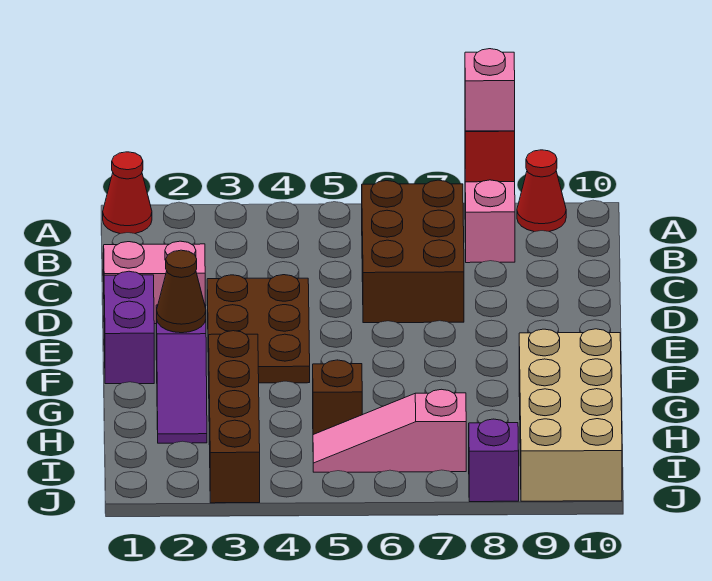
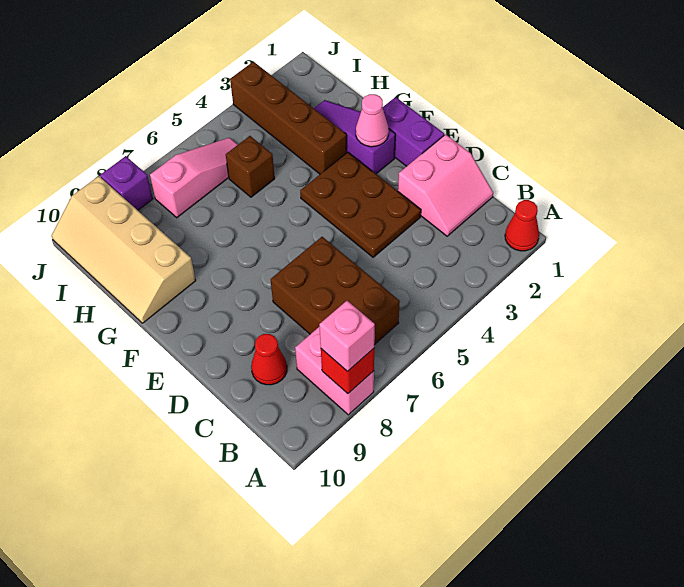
red 1x1 cone [517,150,566,232] -> red 1x1 cone moved to [251,334,287,385]
brown 1x1 cone [157,250,206,333] -> pink 1x1 cone [356,94,389,147]
tan 2x4 brick [519,329,622,501] -> tan 2x4 slope [51,176,196,323]

